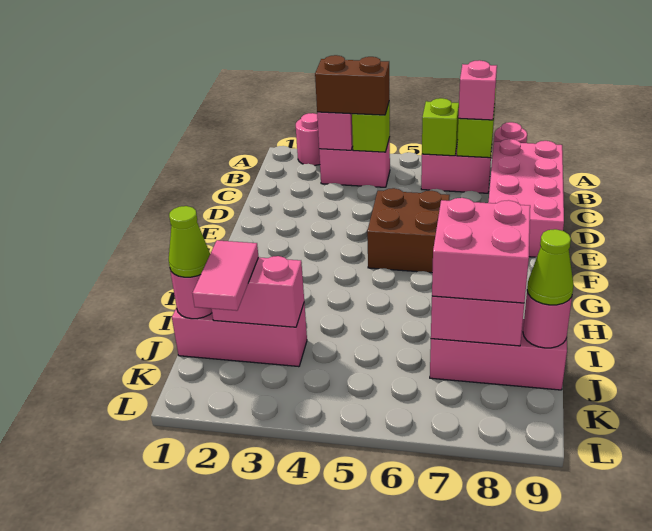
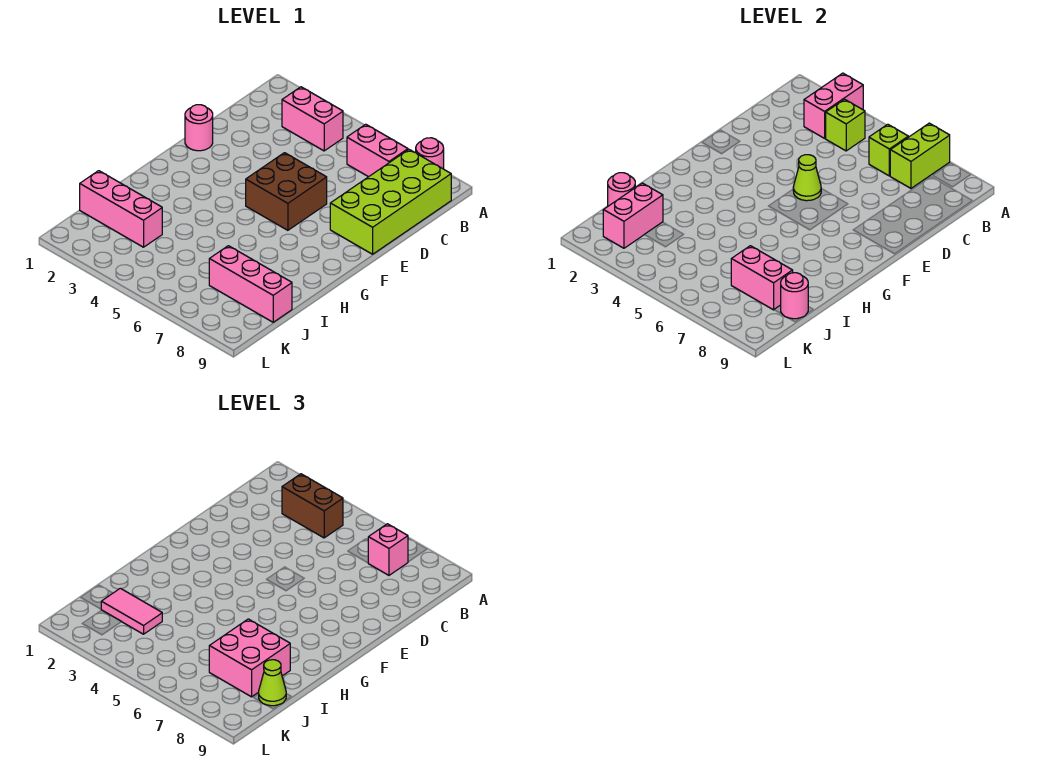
pink 1x1 round brick [296,113,320,166] -> pink 1x1 round brick moved to [185,105,213,151]
pink 2x4 brick [488,139,564,257] -> lime 2x4 brick [330,150,451,254]
lime 1x1 cone [169,206,210,277] -> lime 1x1 cone moved to [793,155,821,201]
pink 1x2 brick [212,256,304,327] -> pink 1x2 brick turned to [603,183,663,248]
pink 1x2 tile [192,240,259,311] -> pink 1x2 tile turned to [101,588,162,634]

